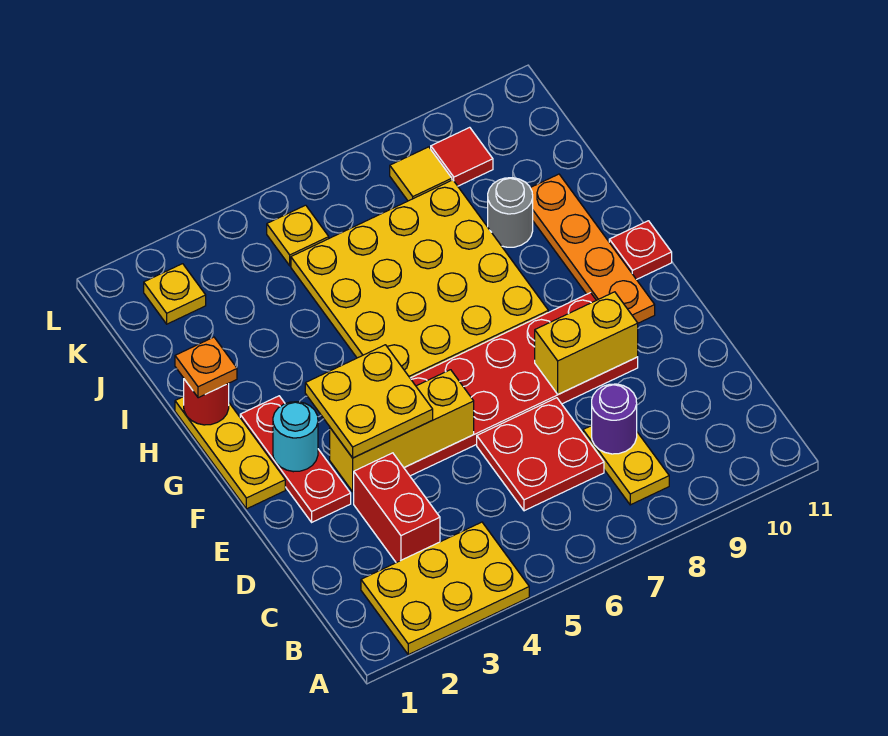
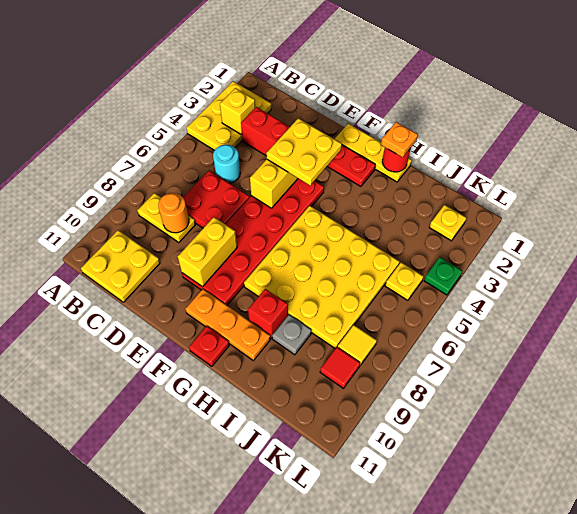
none -> yellow 1x1 brick [220,88,255,134]
none -> yellow 2x2 plate [81,230,160,302]
purple 1x1 round brick [591,384,637,454] -> orange 1x1 round brick [158,193,189,233]
cyan 1x1 round brick [273,402,318,472] -> cyan 1x1 round brick moved to [213,145,240,183]
orange 1x4 plate [531,174,655,323] -> orange 1x3 plate [185,289,271,360]
none -> red 1x1 brick [248,289,288,338]
grey 1x1 round brick [488,178,533,247] -> grey 1x1 plate [272,315,311,355]
none -> green 1x1 plate [424,257,462,295]

